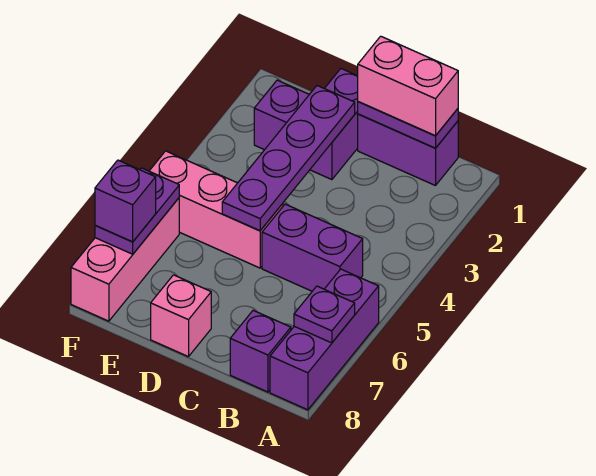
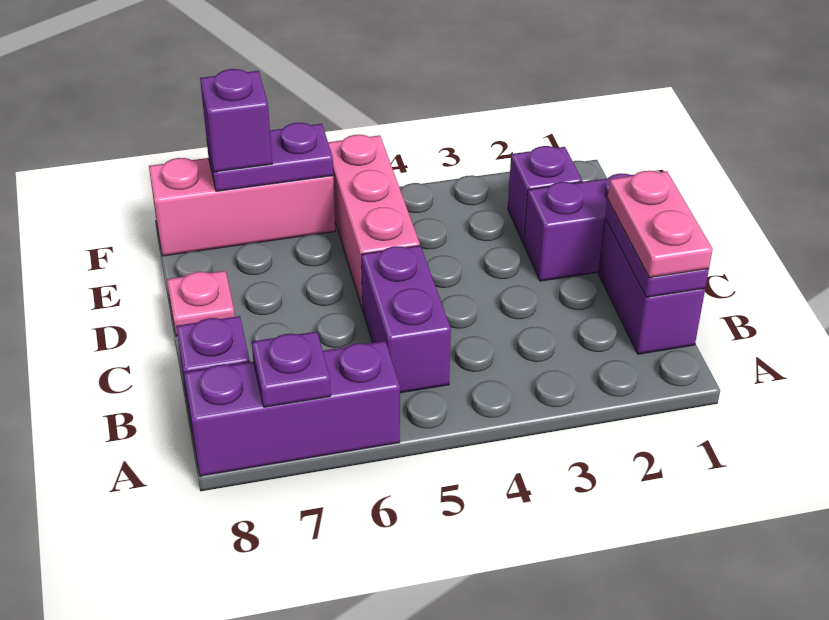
pink 1x2 brick [358,36,458,136] -> pink 1x2 plate [608,171,713,278]
purple 1x4 plate [222,86,355,231] -> none
pink 1x1 brick [151,275,211,357] -> pink 1x1 plate [167,271,235,336]

